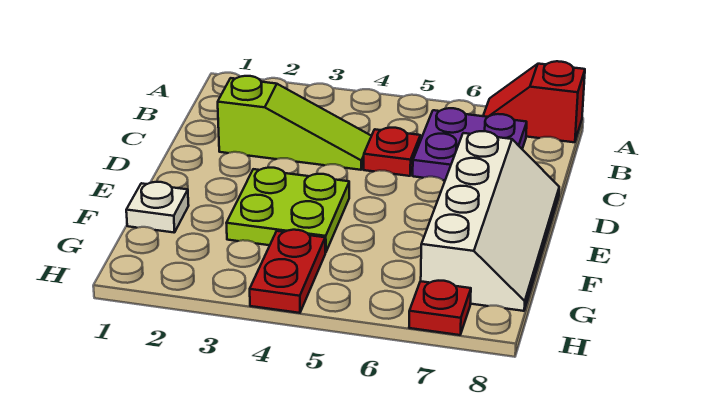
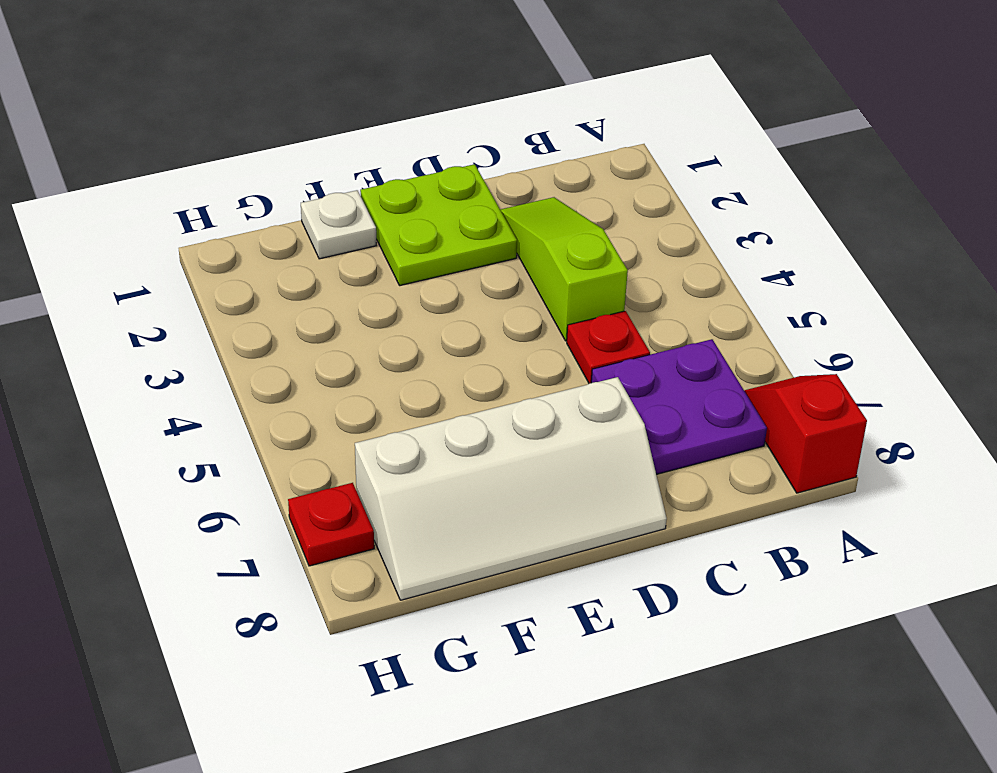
lime 1x3 slope [218,76,371,170] -> lime 1x3 slope turned to [500,197,628,341]
lime 2x2 plate [227,167,349,253] -> lime 2x2 plate moved to [360,164,517,286]
red 1x2 plate [250,230,325,313] -> none

